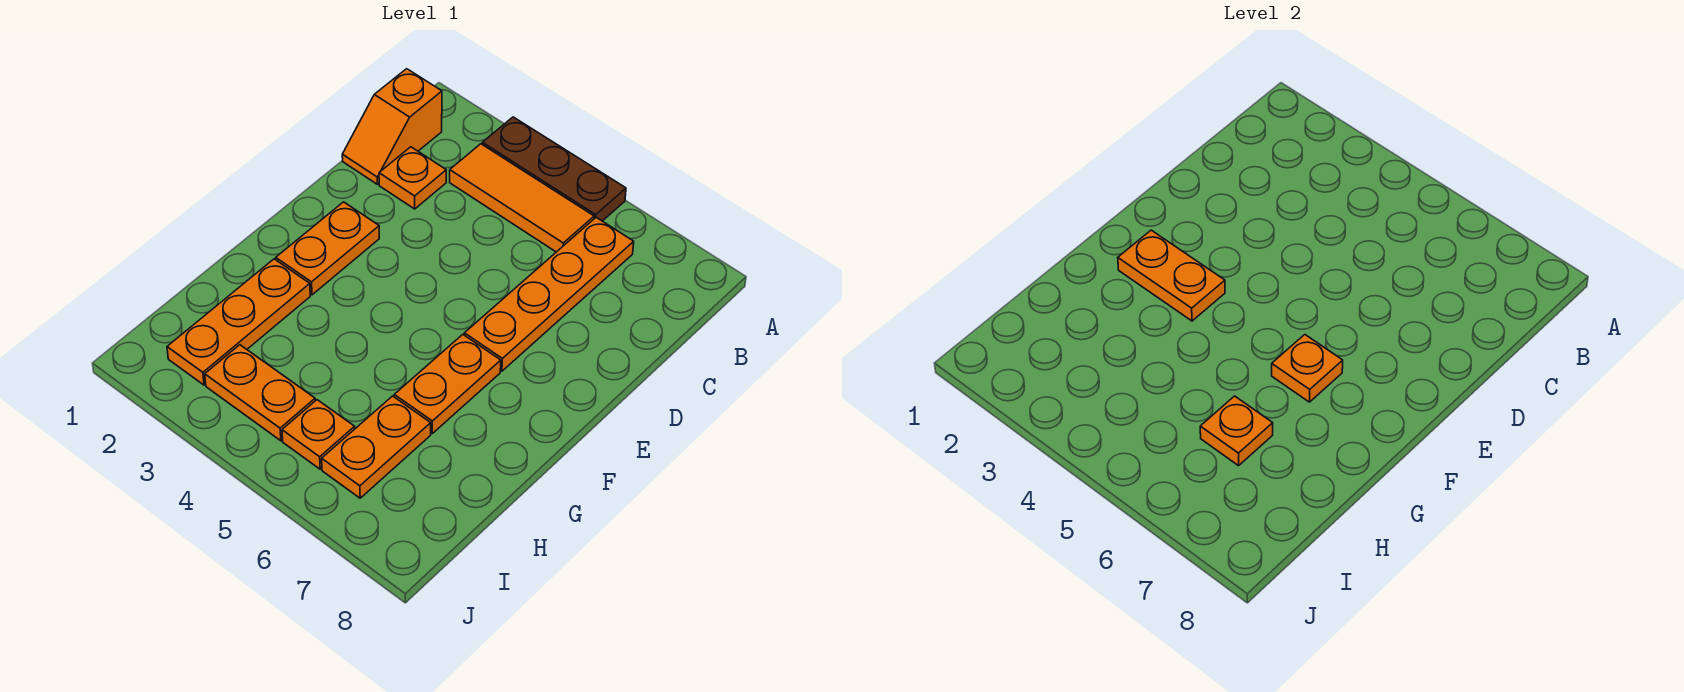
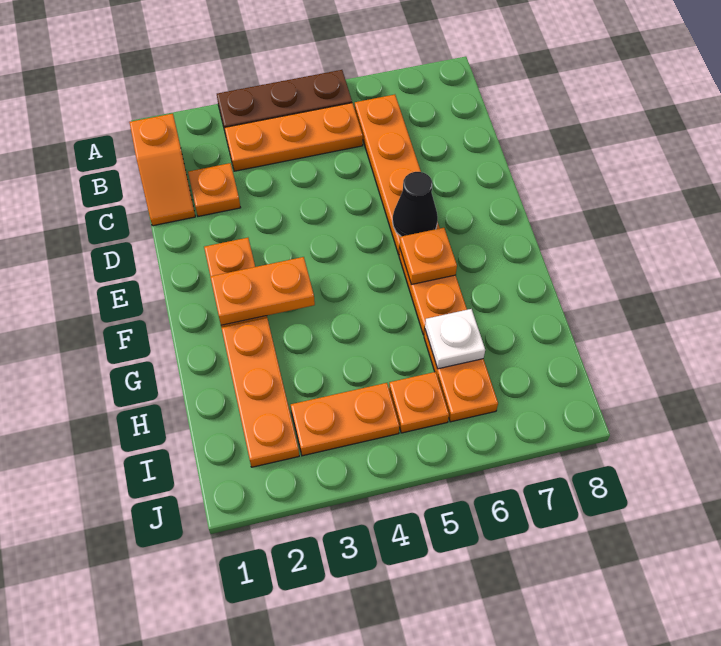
orange 1x3 tile [450,144,594,252] -> orange 1x3 plate [224,103,363,171]
none -> black 1x1 cone [393,172,438,236]
orange 1x1 plate [1200,396,1273,466] -> white 1x1 plate [425,309,485,369]

